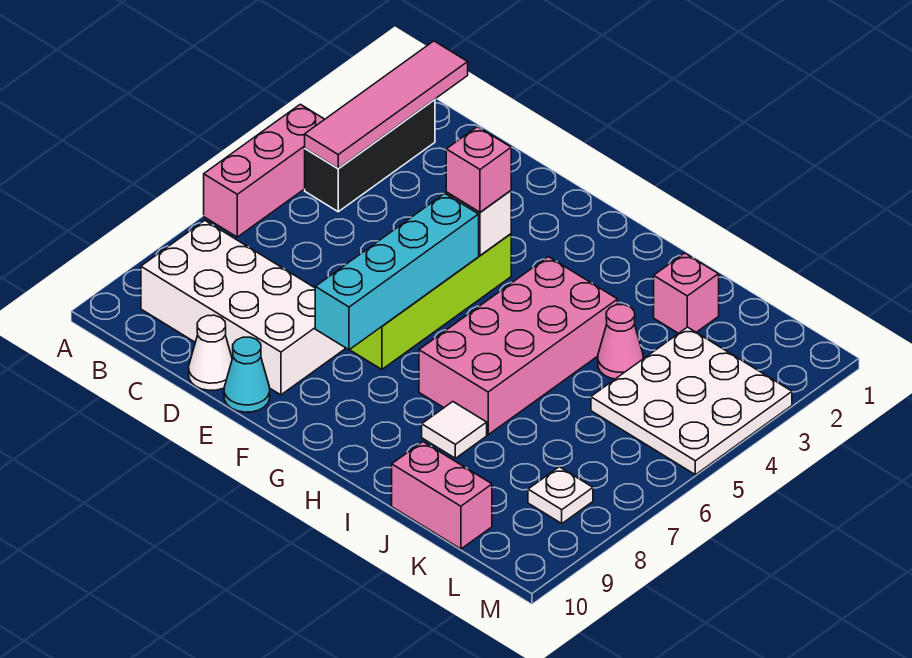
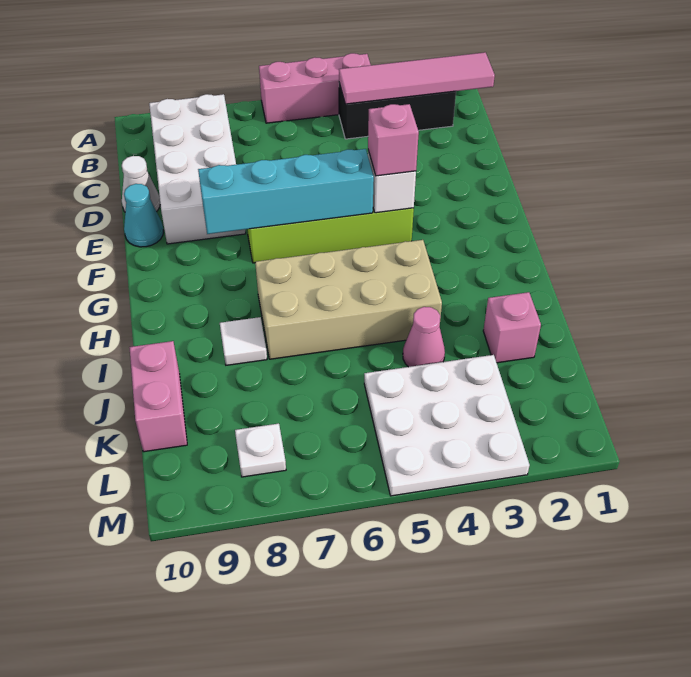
pink 2x4 brick [419,257,618,435] -> tan 2x4 brick [255,240,442,359]

